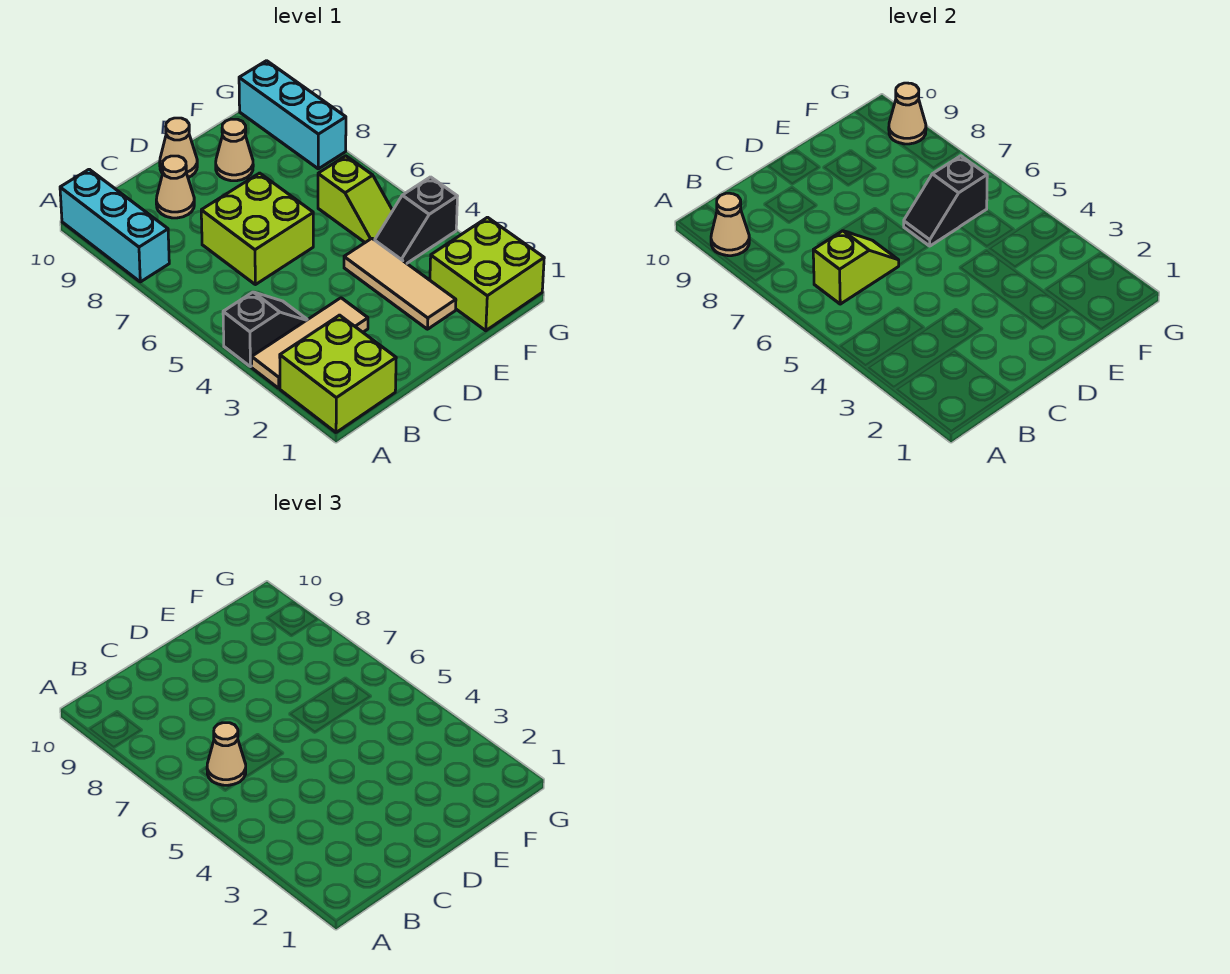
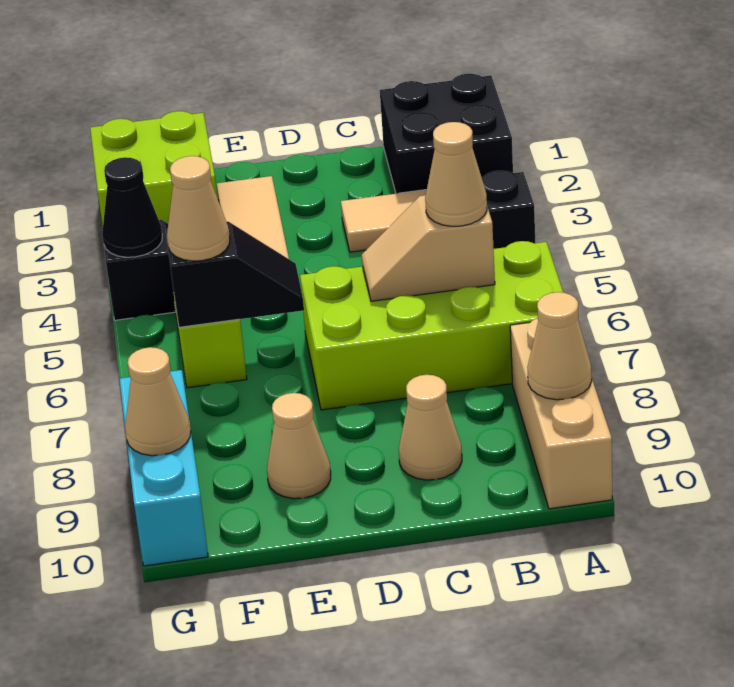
lime 2x2 brick [280,315,396,432] -> black 2x2 brick [380,74,513,194]
cyan 1x3 brick [60,169,169,282] -> tan 1x3 brick [510,318,612,509]
lime 1x2 slope [813,231,899,304] -> tan 1x2 slope [362,195,495,301]
lime 2x2 brick [201,173,313,285] -> lime 2x4 brick [300,241,563,410]
tan 1x1 cone [160,118,197,177] -> tan 1x1 cone moved to [167,156,230,261]
none -> black 1x1 cone [102,157,162,257]

